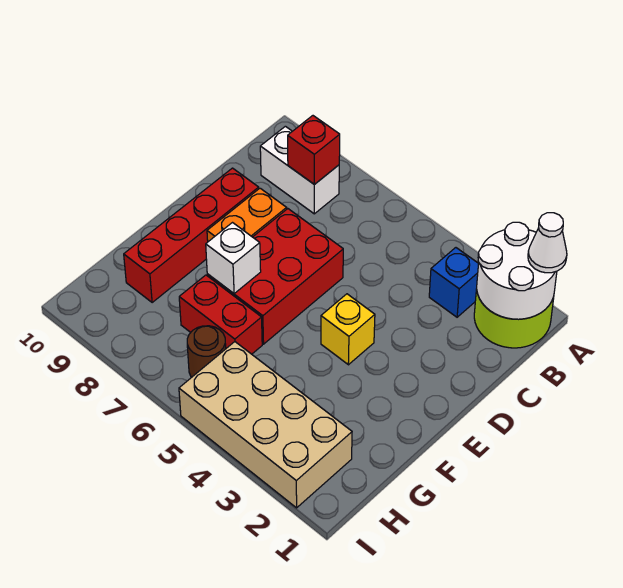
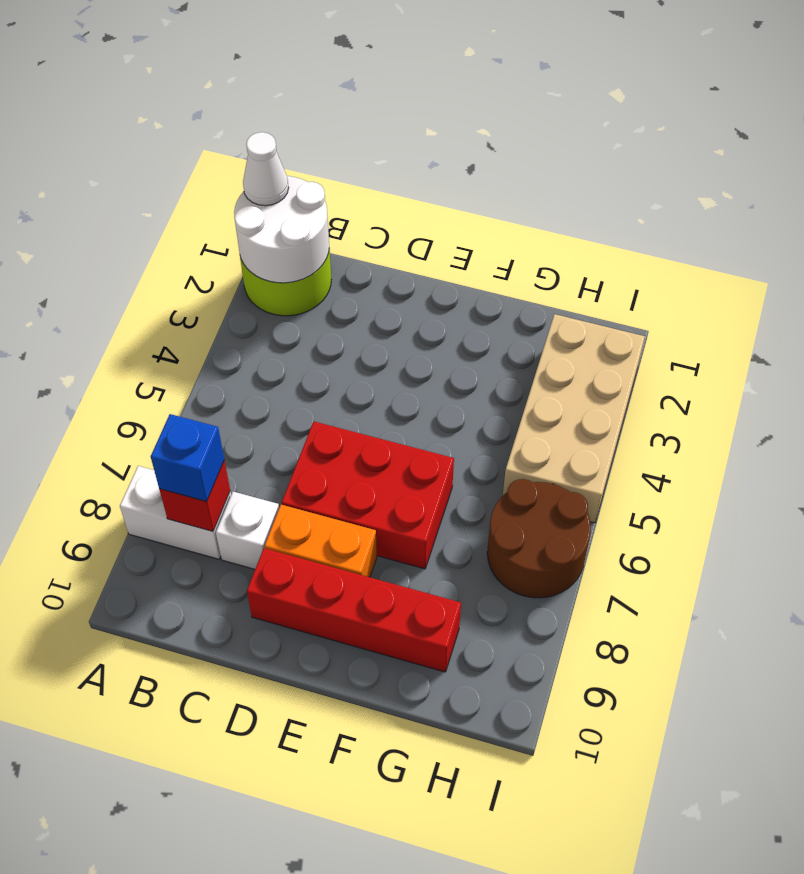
blue 1x1 brick [429,248,479,317] -> blue 1x1 brick moved to [151,414,224,502]
white 1x2 brick [260,126,339,214] -> white 1x2 brick turned to [120,466,231,559]
yellow 1x1 brick [321,294,375,365] -> none
white 1x1 brick [206,223,261,294] -> white 1x1 brick moved to [216,492,279,569]
red 1x2 brick [179,275,262,354] -> none
brown 1x1 round brick [187,326,226,377] -> brown 2x2 round brick [487,479,591,598]

